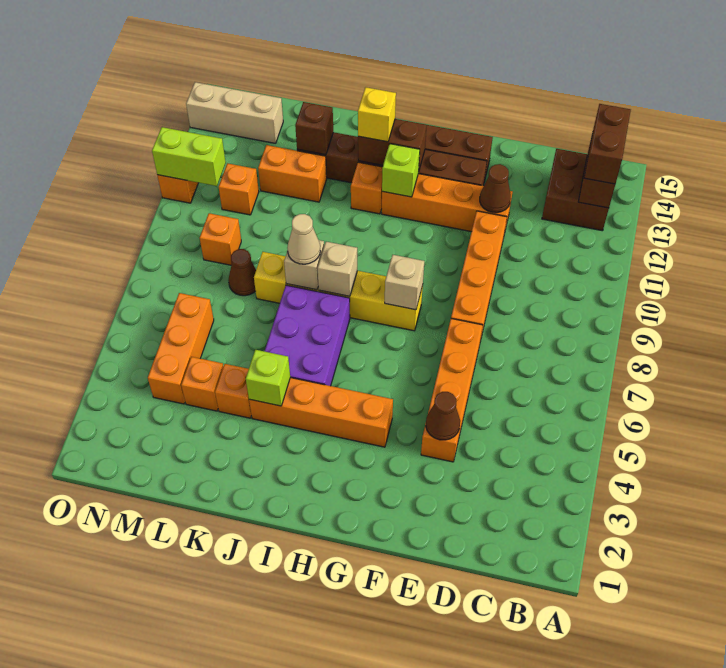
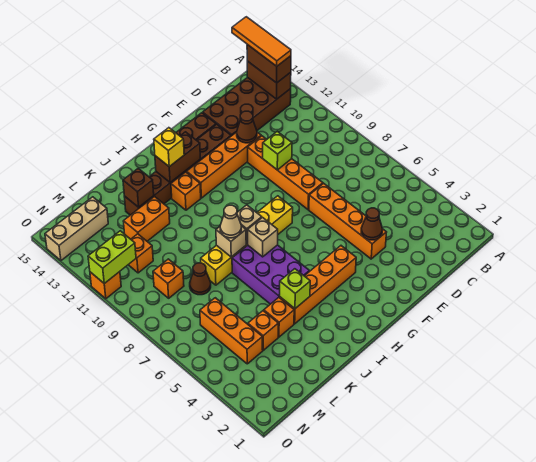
brown 2x2 brick [542,149,609,231] -> brown 2x4 brick [203,77,291,136]
none -> orange 1x3 tile [232,17,291,66]
tan 1x1 brick [385,255,424,310] -> tan 1x1 brick moved to [248,218,278,257]
lime 1x1 brick [382,144,420,197] -> lime 1x1 brick moved to [263,131,292,170]

